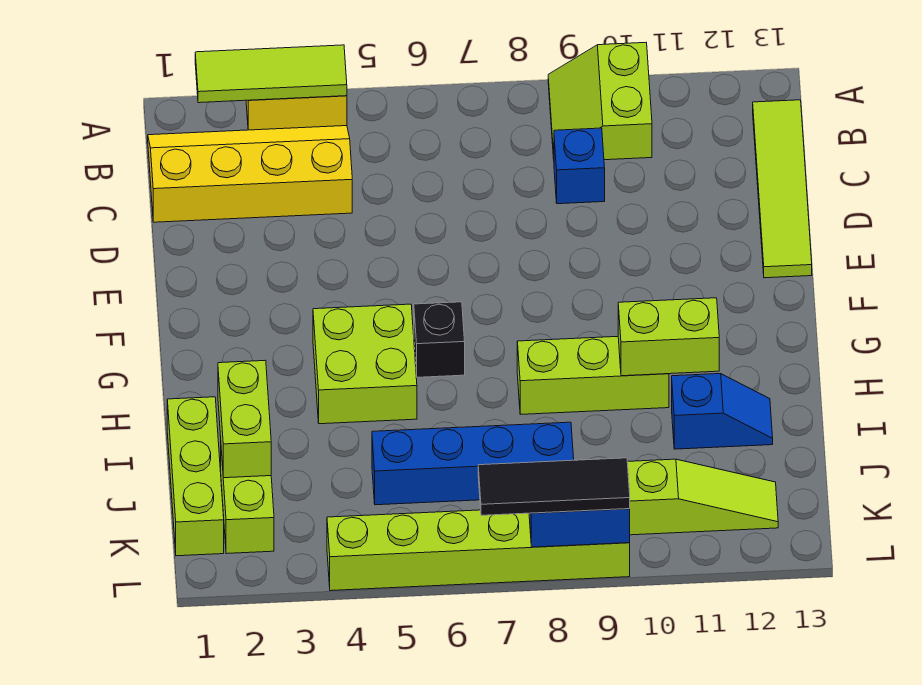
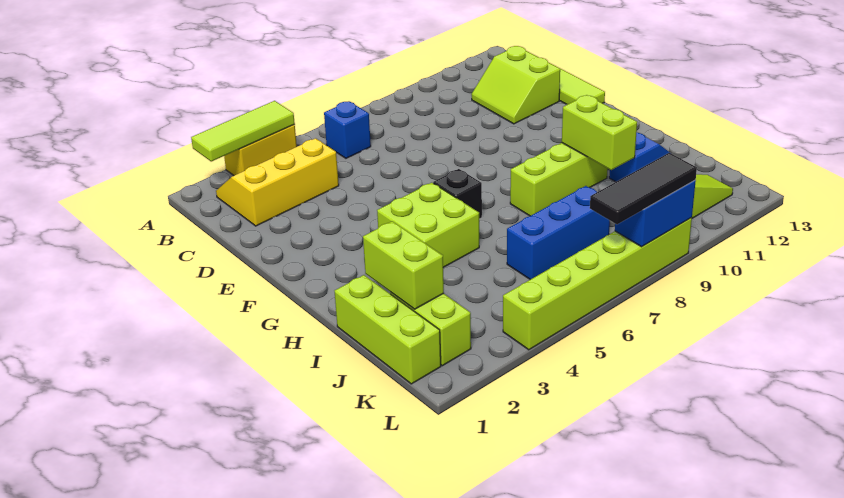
lime 2x2 slope [548,43,652,160] -> lime 2x2 slope moved to [471,46,560,124]
yellow 2x4 slope [148,126,352,222] -> yellow 2x3 slope [216,138,339,226]
blue 1x1 brick [554,128,605,204] -> blue 1x1 brick moved to [324,102,371,158]
lime 1x2 brick [618,298,719,376] -> lime 1x2 brick turned to [562,95,637,170]
blue 1x4 brick [372,422,574,505] -> blue 1x3 brick [507,186,610,280]

